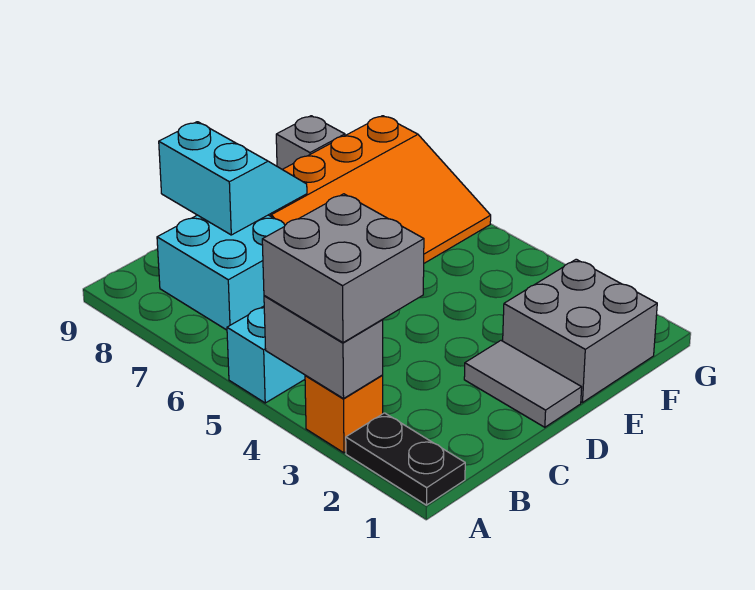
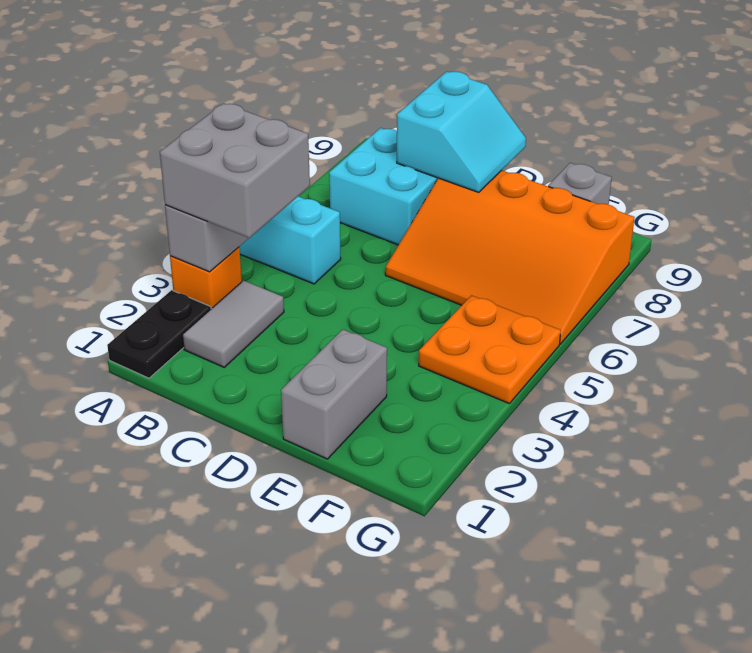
grey 1x2 tile [464,341,582,427] -> grey 1x2 tile moved to [183,281,284,367]
grey 2x2 brick [503,259,657,403] -> grey 1x2 brick [281,329,387,459]
none -> orange 2x2 plate [419,295,561,404]

